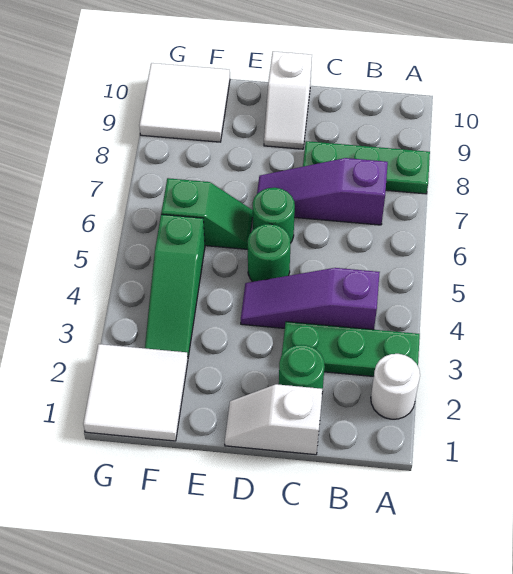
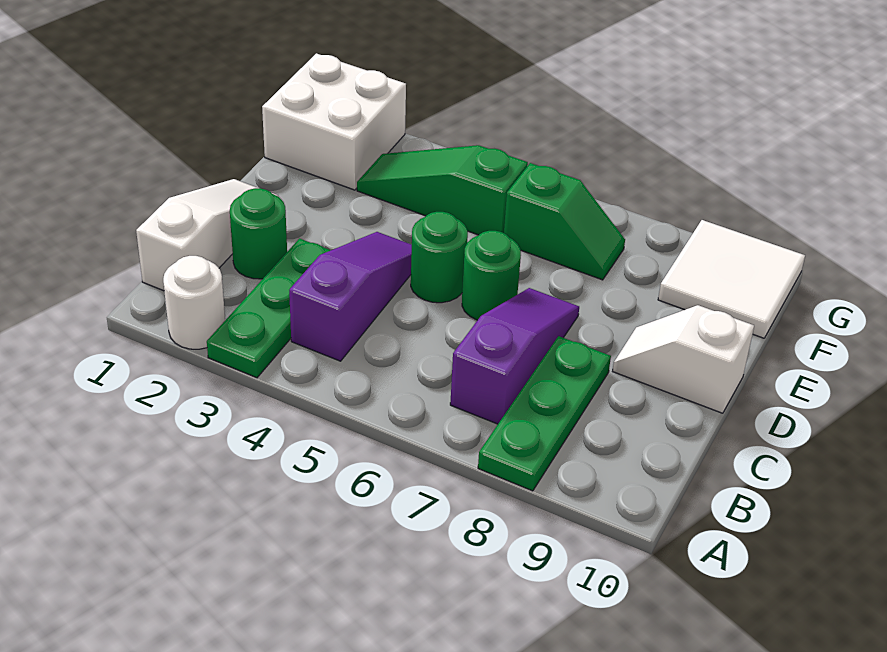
white 1x2 slope [225,384,322,455] -> white 1x3 slope [136,179,279,291]
green 1x2 slope [161,178,253,249] -> green 1x2 slope turned to [504,163,625,280]
white 2x2 tile [83,344,188,441] -> white 2x2 brick [262,53,406,190]

